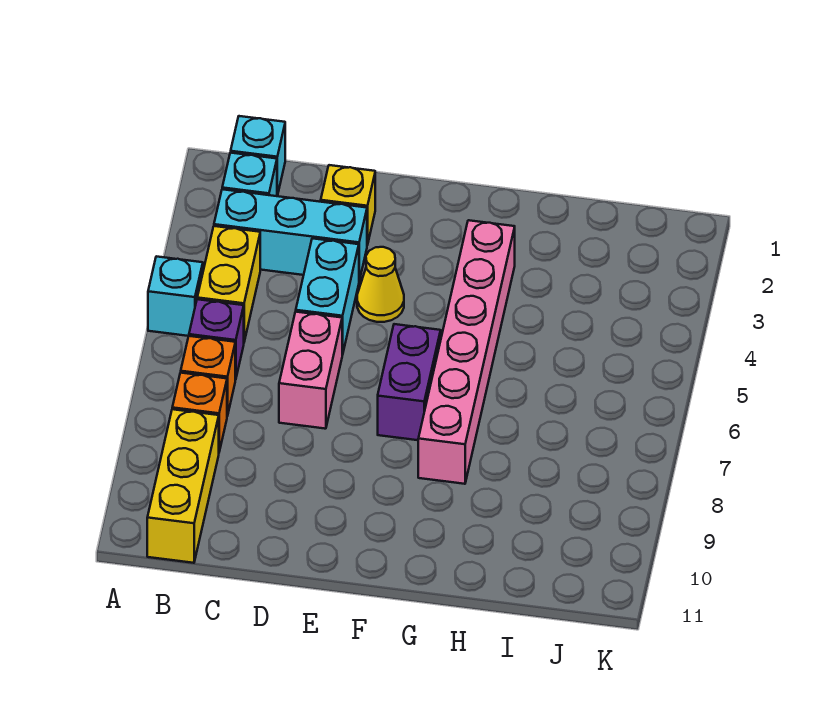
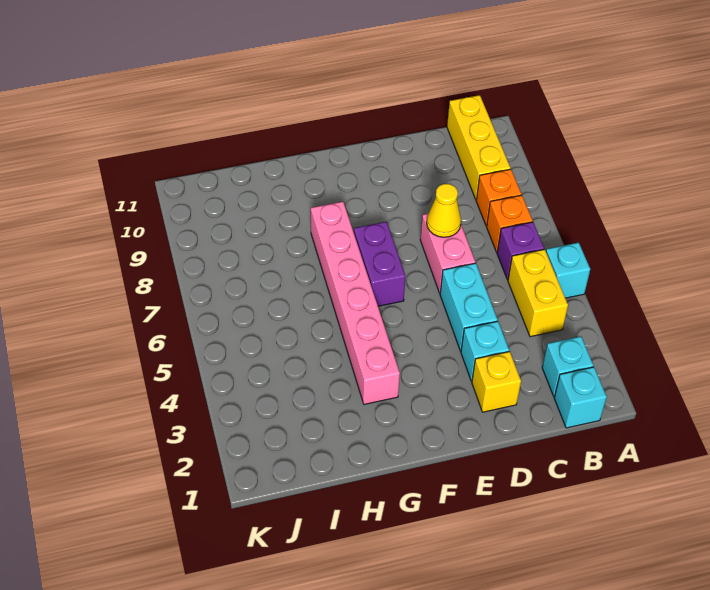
cyan 1x3 brick [214,189,367,281] -> cyan 1x1 brick [461,321,509,381]
yellow 1x1 cone [357,247,404,322] -> yellow 1x1 cone moved to [427,184,461,237]

